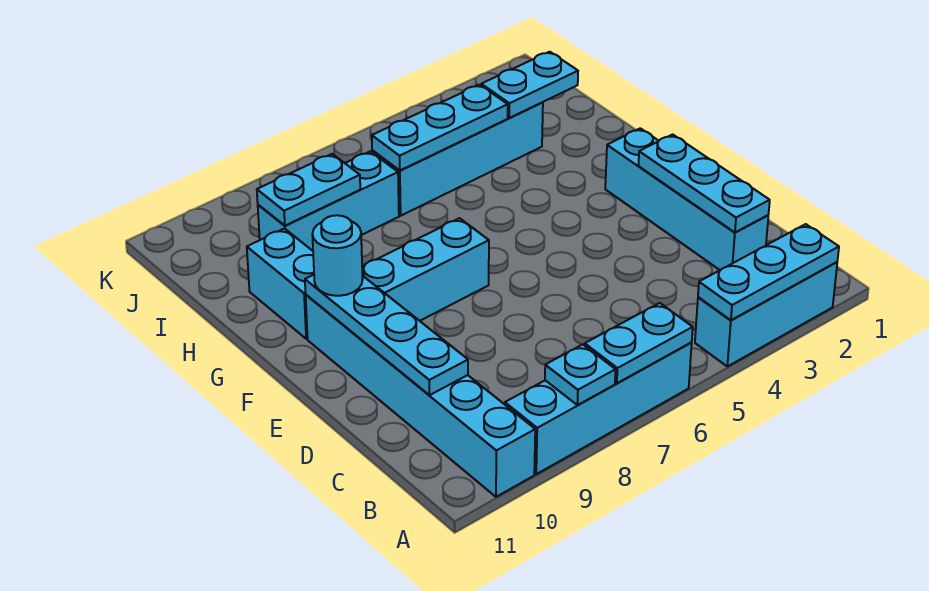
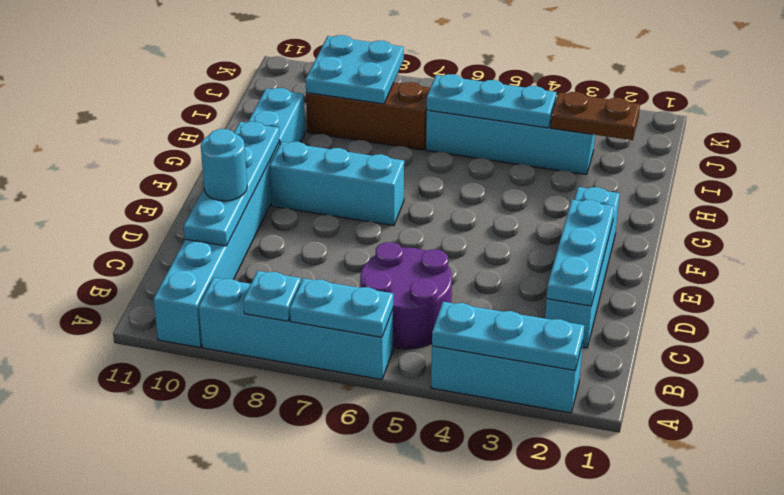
none -> purple 2x2 round brick [360,242,452,349]
cyan 1x1 round brick [312,215,363,296] -> cyan 1x1 round brick moved to [201,129,247,201]
cyan 1x2 plate [481,52,578,118] -> brown 1x2 plate [551,92,640,140]
cyan 1x3 brick [258,151,399,251] -> brown 1x3 brick [306,82,430,150]
cyan 1x2 plate [257,154,360,226] -> cyan 2x2 plate [306,35,404,104]

